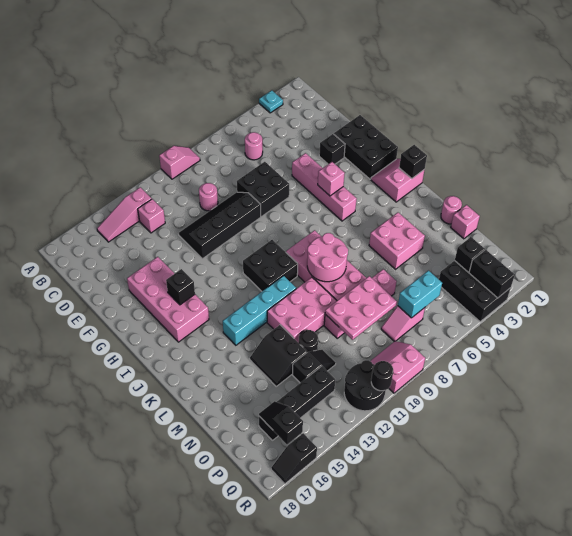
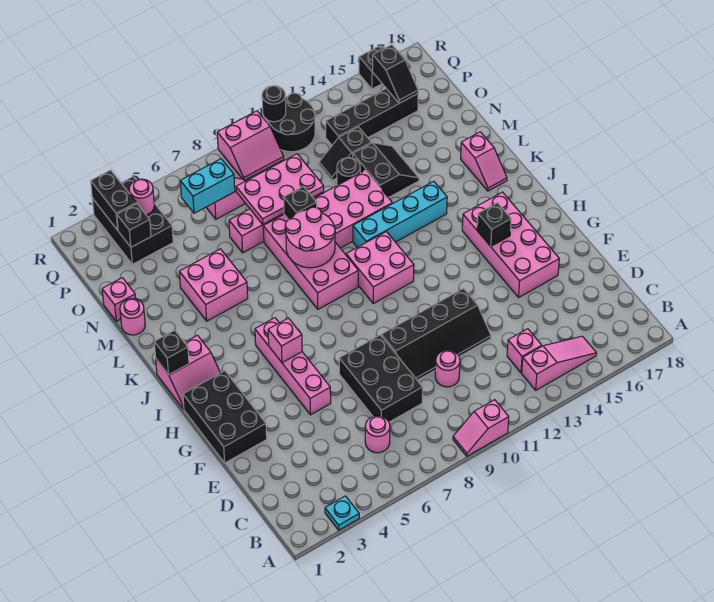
black 2x2 brick [237,162,289,217] -> black 2x3 brick [339,335,423,422]
black 1x1 brick [319,134,345,164] -> black 1x1 brick moved to [284,186,317,220]
black 2x2 brick [243,240,298,291] -> pink 2x2 brick [346,232,414,303]
none -> pink 1x2 slope [461,132,507,191]
none -> pink 1x1 round brick [129,179,154,215]

